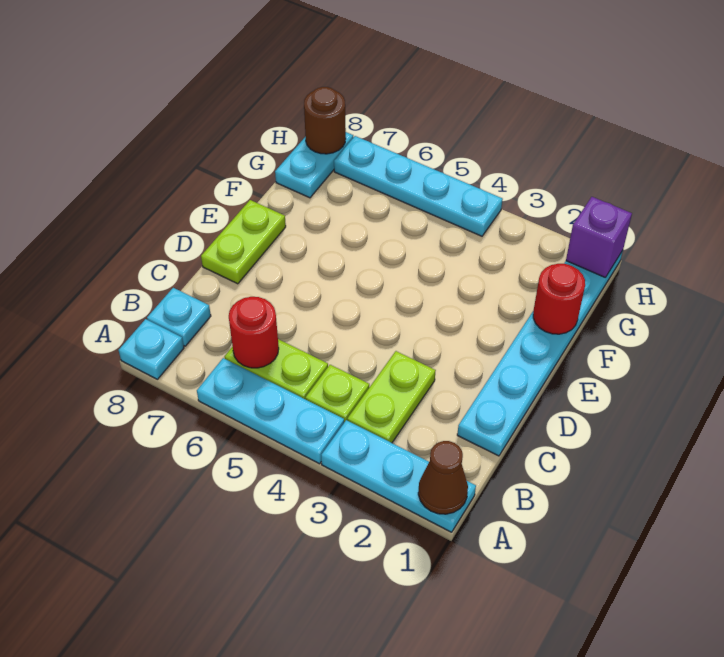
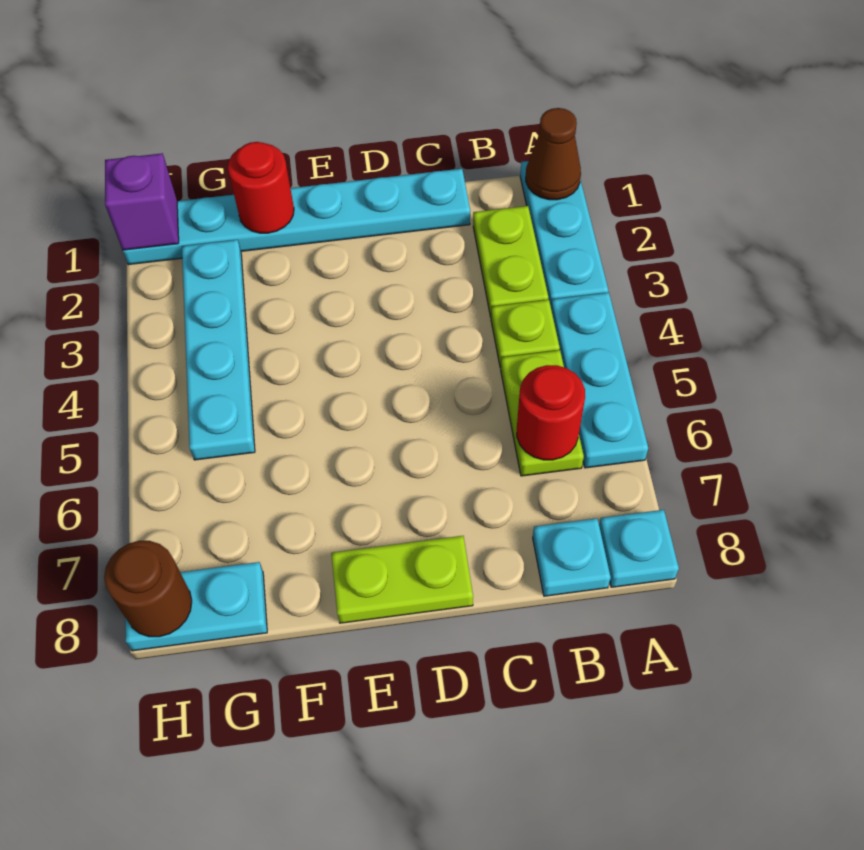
lime 1x2 plate [347,351,436,443] -> lime 1x2 plate turned to [473,206,548,317]
cyan 1x4 plate [334,136,503,236] -> cyan 1x4 plate moved to [182,240,255,460]

